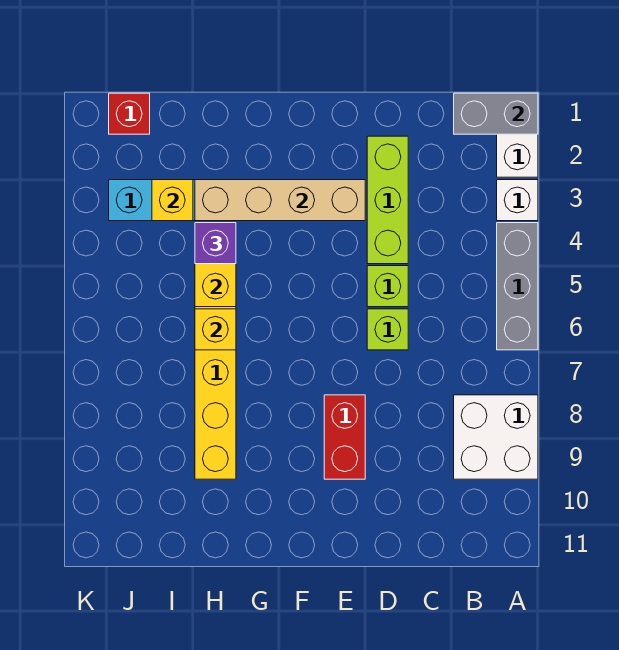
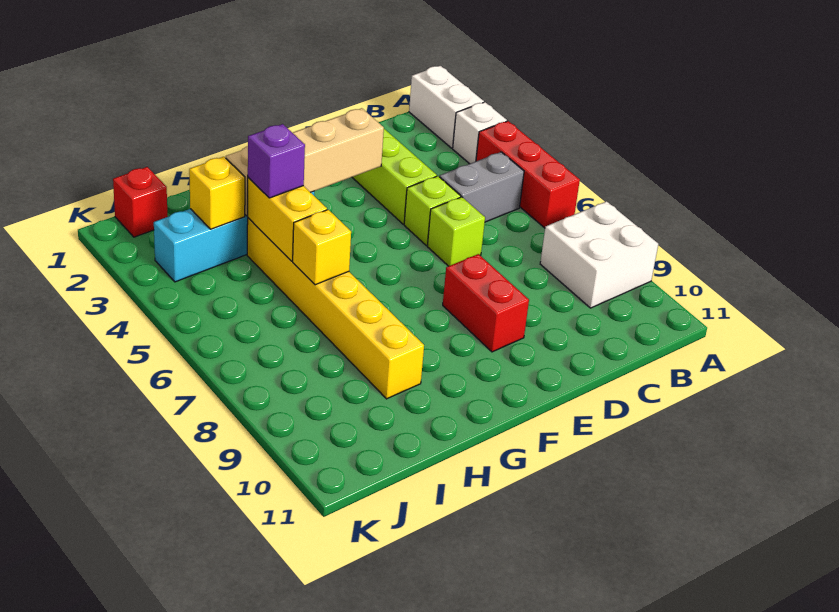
grey 1x2 brick [454,93,538,134] -> grey 1x2 brick moved to [439,152,524,222]
grey 1x3 brick [497,223,538,350] -> red 1x3 brick [476,121,580,228]

